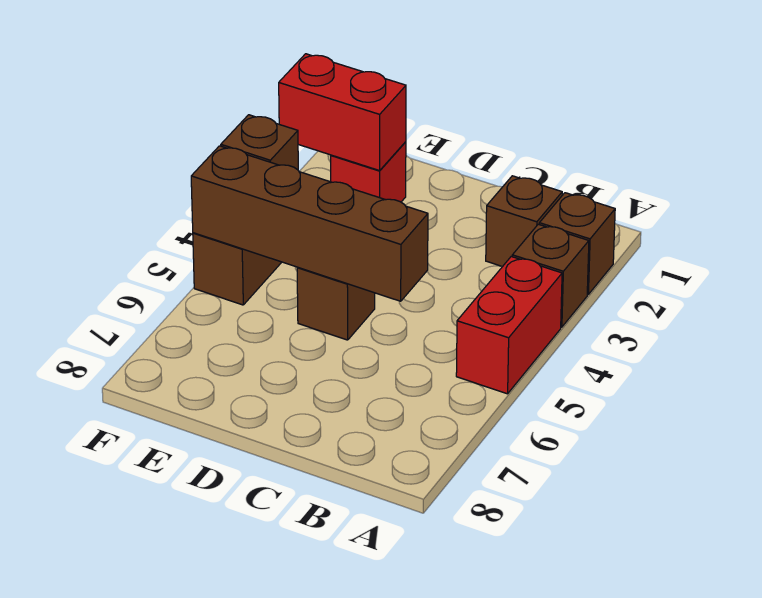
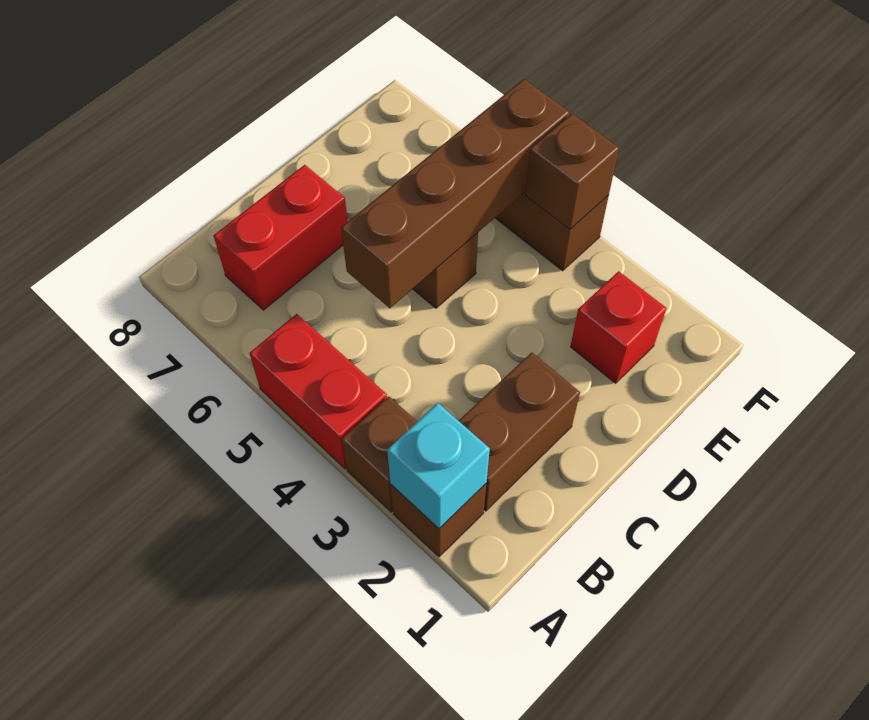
none -> cyan 1x1 brick [387,403,490,528]
brown 1x1 brick [486,176,562,267] -> brown 1x2 brick [459,353,580,511]
red 1x2 brick [279,54,406,171] -> red 1x2 brick moved to [214,165,348,310]

